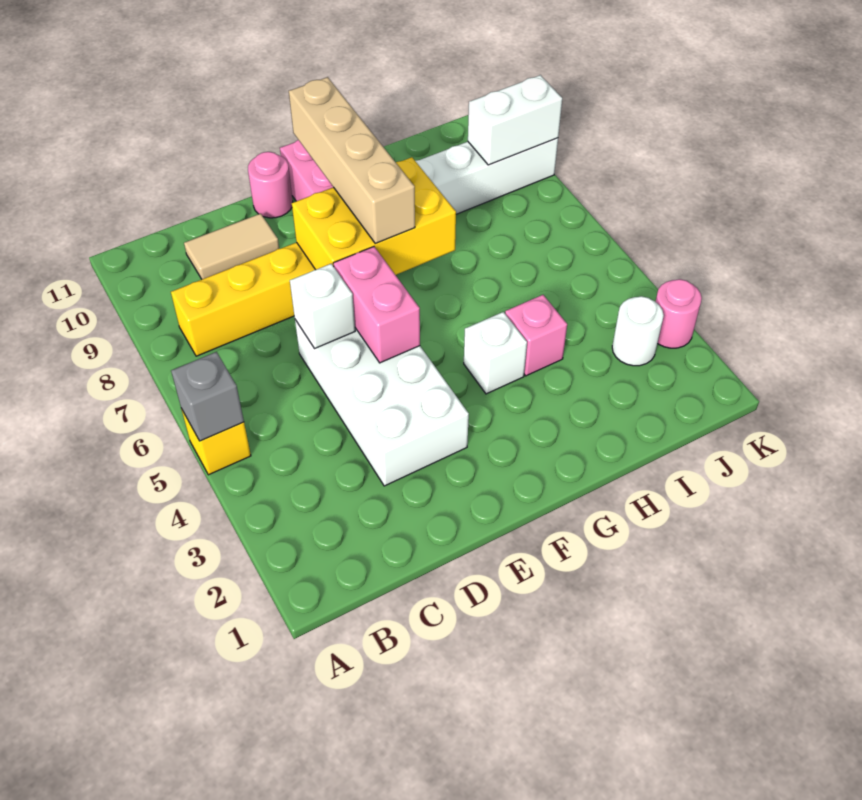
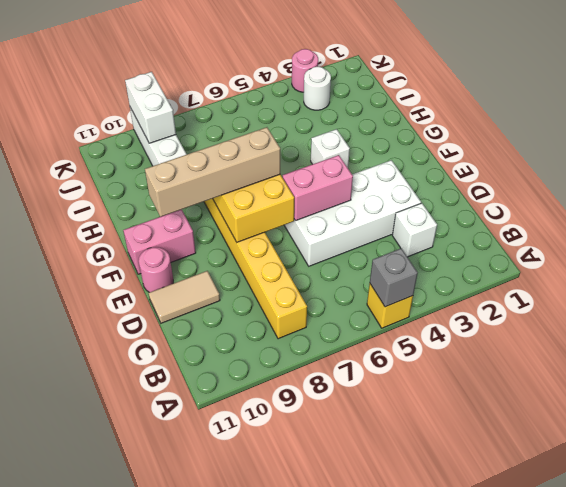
tan 1x2 tile [184,214,279,279] -> tan 1x2 tile turned to [149,271,220,323]
white 1x1 brick [290,264,355,349] -> white 1x1 brick moved to [392,203,437,257]
pink 1x1 brick [505,295,567,376] -> none

